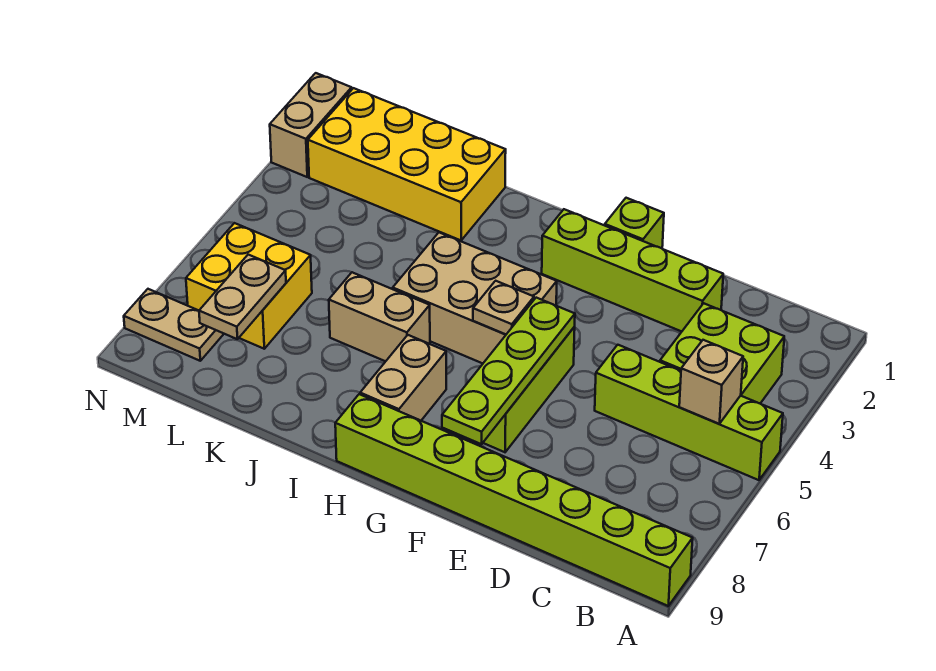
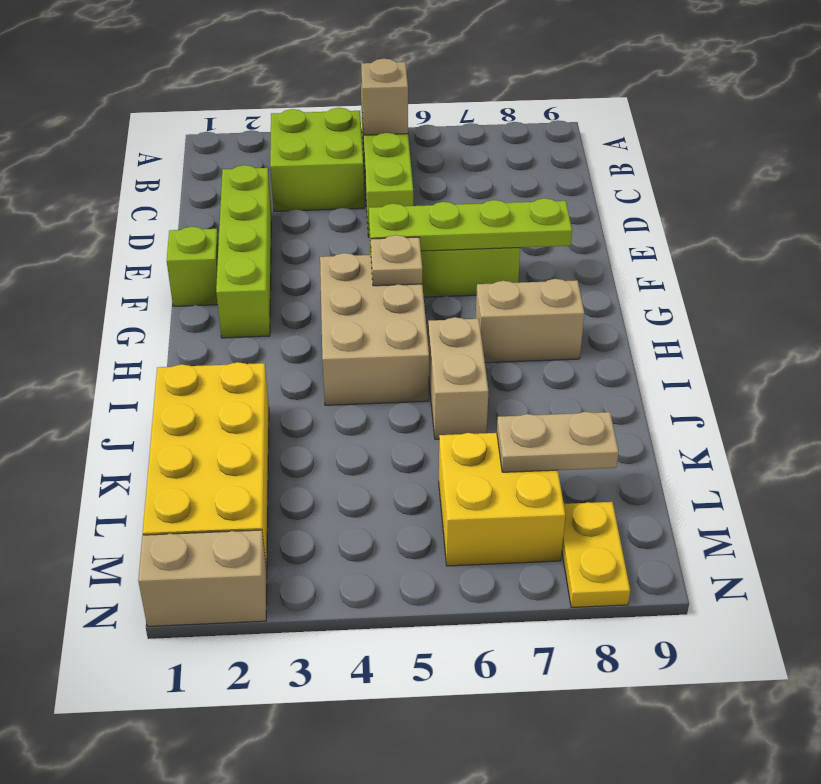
lime 1x8 brick [335,394,693,606] -> none
tan 1x2 plate [124,289,224,361] -> yellow 1x2 plate [562,502,630,608]

